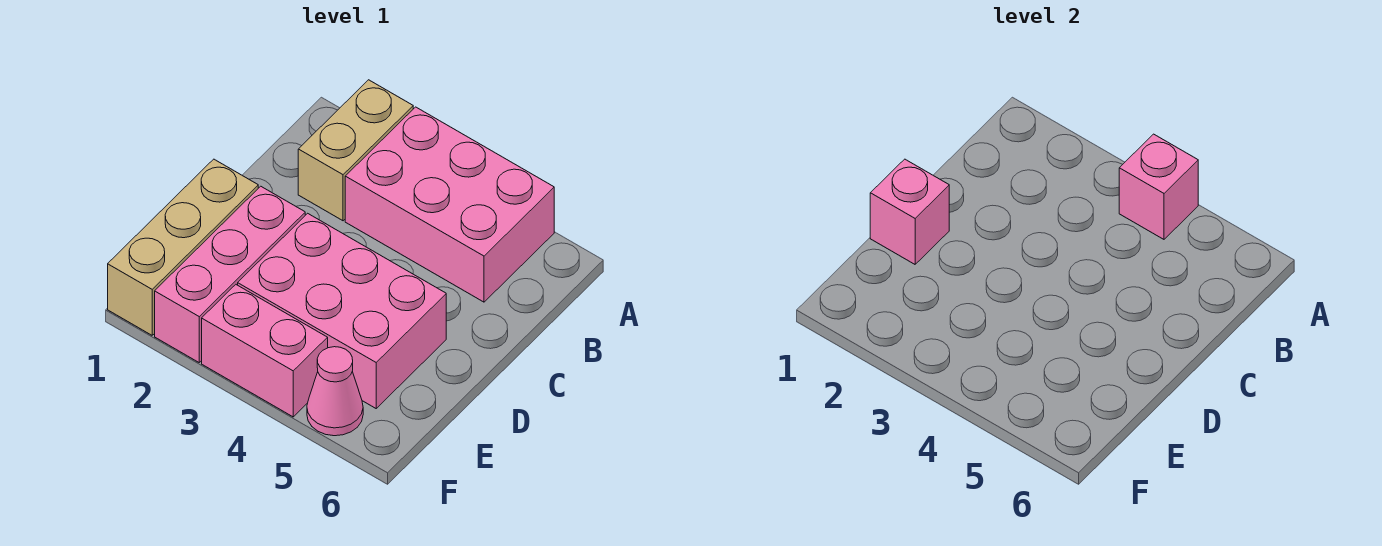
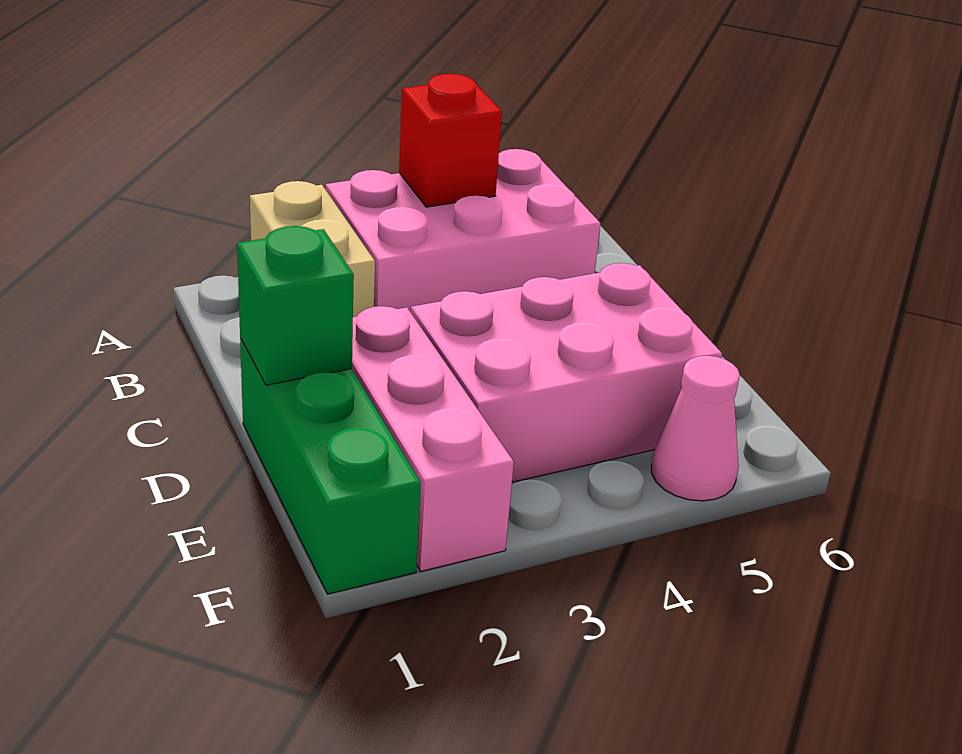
pink 1x1 brick [1119,134,1198,239] -> red 1x1 brick [399,74,502,207]
tan 1x3 brick [108,159,258,335] -> green 1x3 brick [240,338,421,594]
pink 1x1 brick [870,159,949,264] -> green 1x1 brick [237,226,354,385]
pink 1x2 brick [202,285,328,417] -> none

